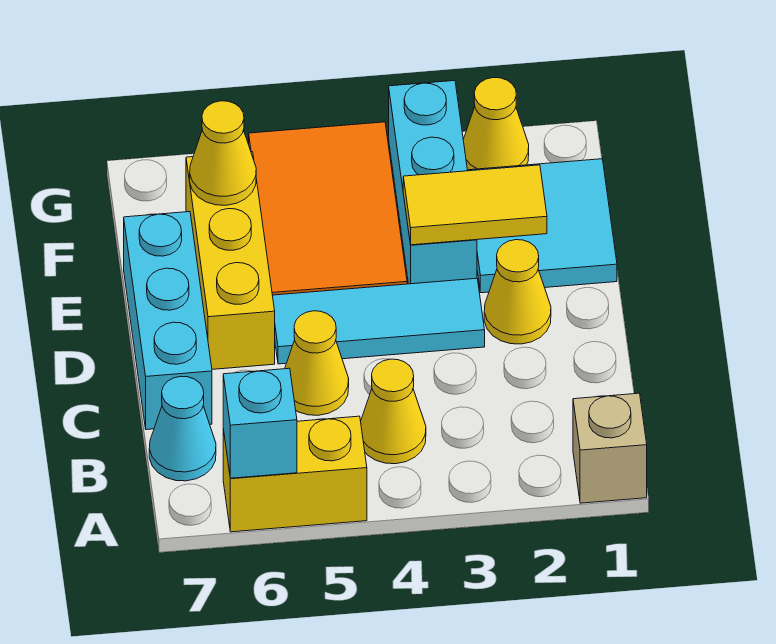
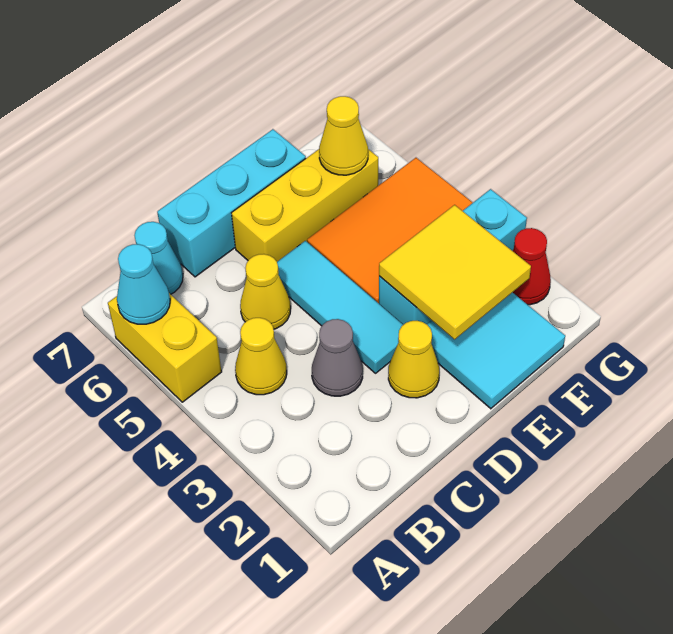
tan 1x1 brick [573,393,647,503] -> none
cyan 1x1 brick [223,368,297,478] -> cyan 1x1 cone [117,244,170,324]
none -> grey 1x1 cone [312,319,363,396]
yellow 1x2 tile [403,165,547,245] -> yellow 2x2 tile [379,205,531,339]
yellow 1x1 cone [463,78,529,170] -> red 1x1 cone [513,228,551,305]

